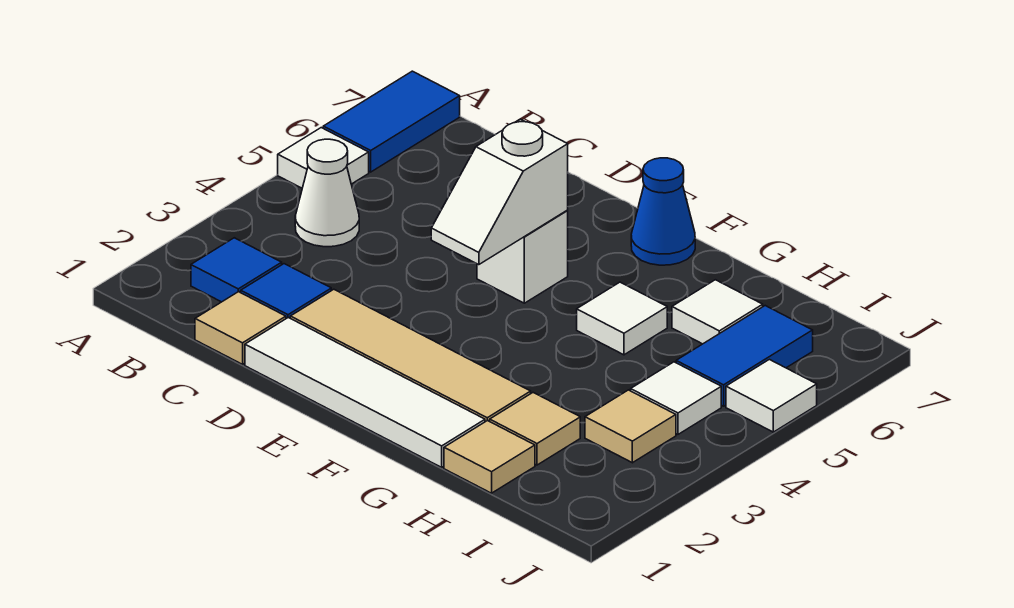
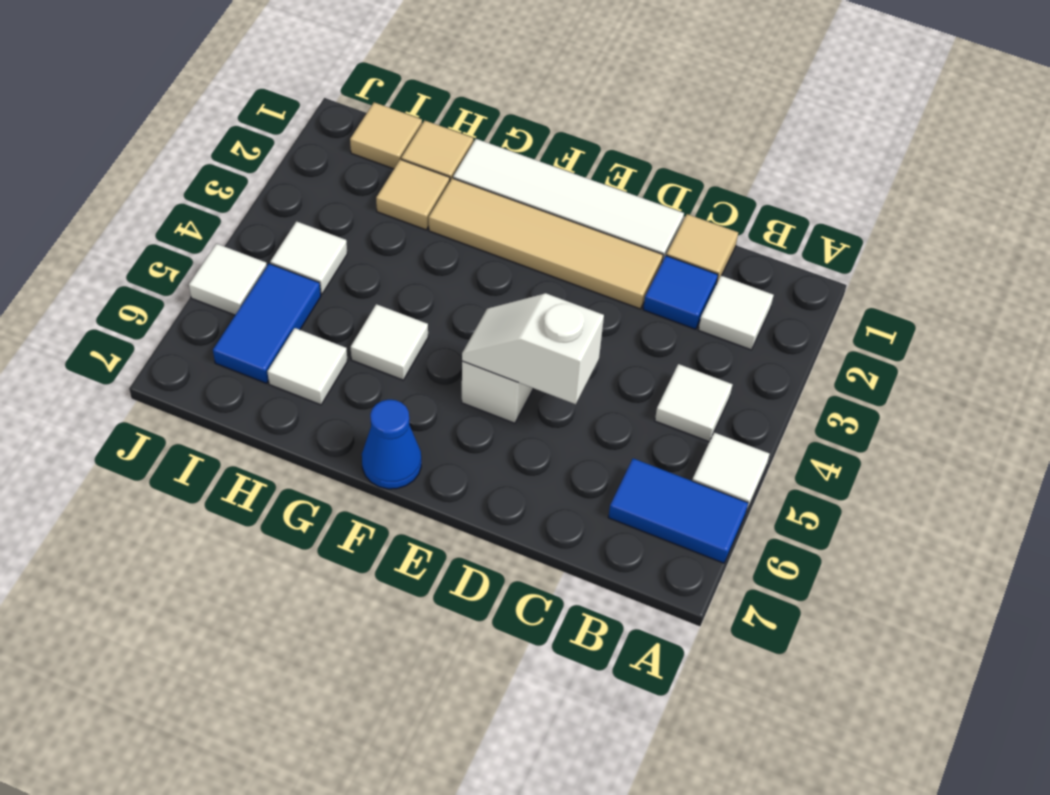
blue 1x2 tile [323,71,460,172] -> blue 1x2 tile turned to [608,458,748,563]
blue 1x1 tile [191,238,282,302] -> white 1x1 tile [699,276,774,350]
white 1x1 cone [295,139,359,247] -> white 1x1 tile [655,364,733,442]
white 1x2 slope [431,119,568,265] -> white 1x2 slope turned to [462,293,604,404]
tan 1x1 tile [585,390,676,463] -> tan 1x1 tile moved to [350,102,422,169]

